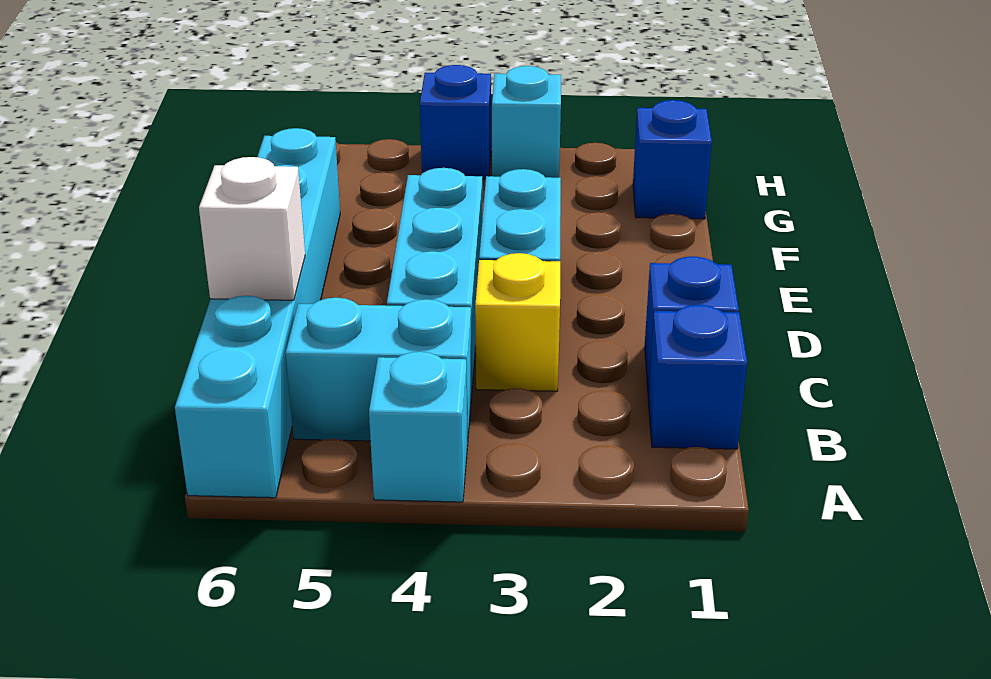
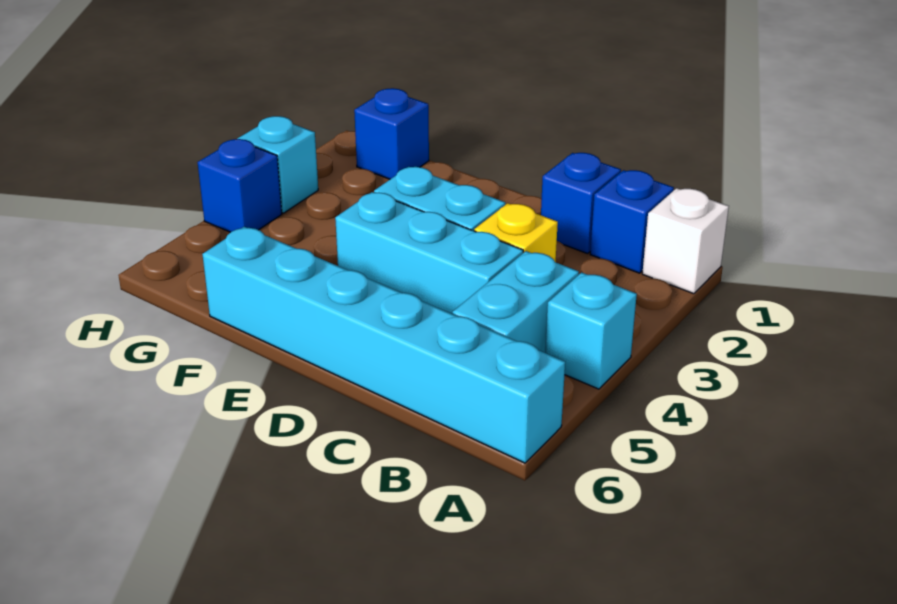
white 1x1 brick [199,157,305,300] -> white 1x1 brick moved to [642,188,729,294]

